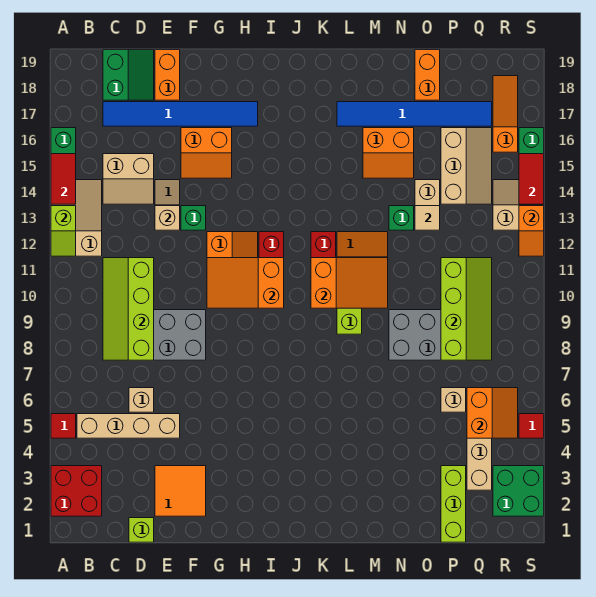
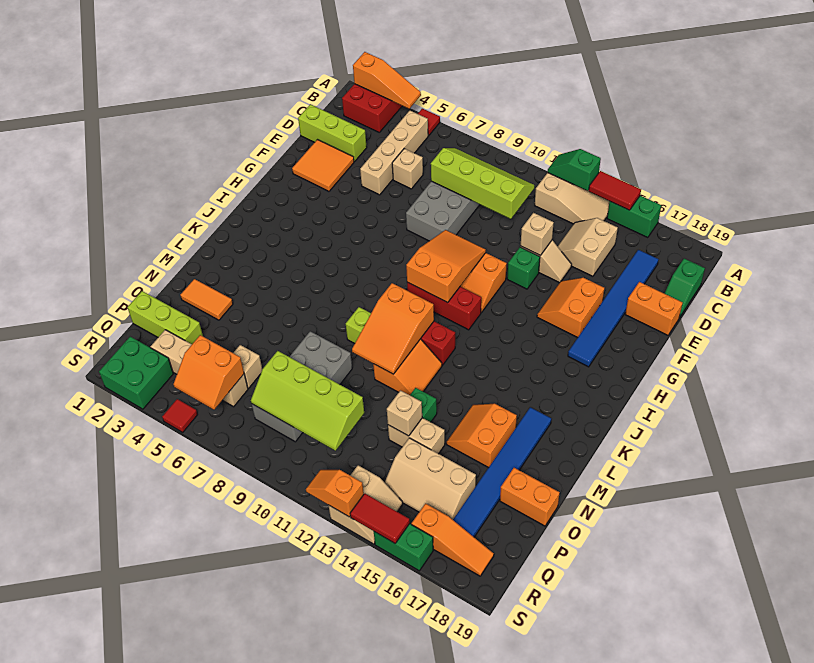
none -> orange 1x3 slope [353,52,421,109]
lime 1x2 slope [51,206,76,256] -> green 1x2 slope [548,149,601,191]
green 2x2 slope [103,50,154,100] -> green 1x2 slope [664,259,705,318]
lime 1x1 brick [129,518,154,542] -> lime 1x3 brick [298,104,367,162]
none -> orange 1x2 tile [180,279,233,320]
tan 1x1 tile [415,206,440,230] -> tan 1x1 brick [387,390,422,436]

